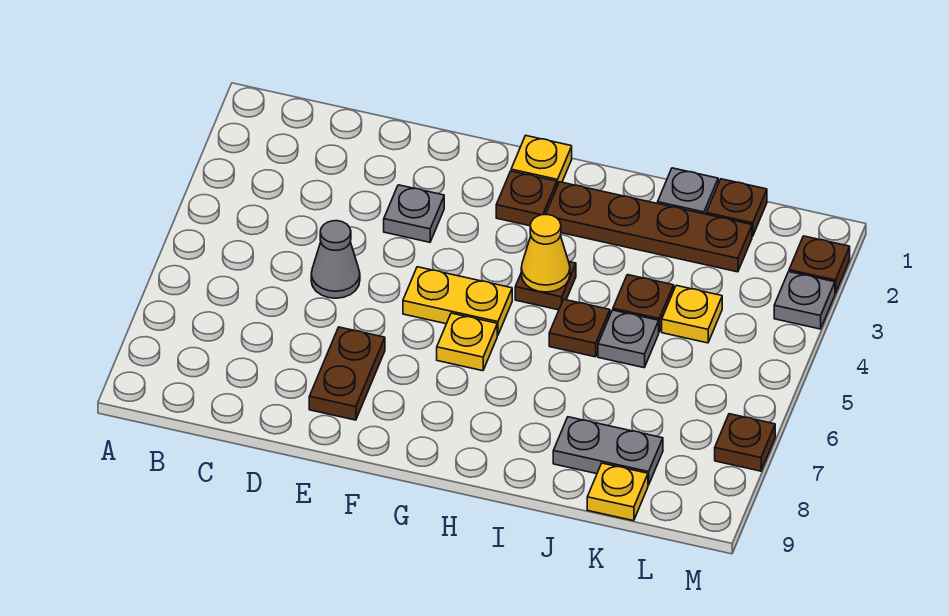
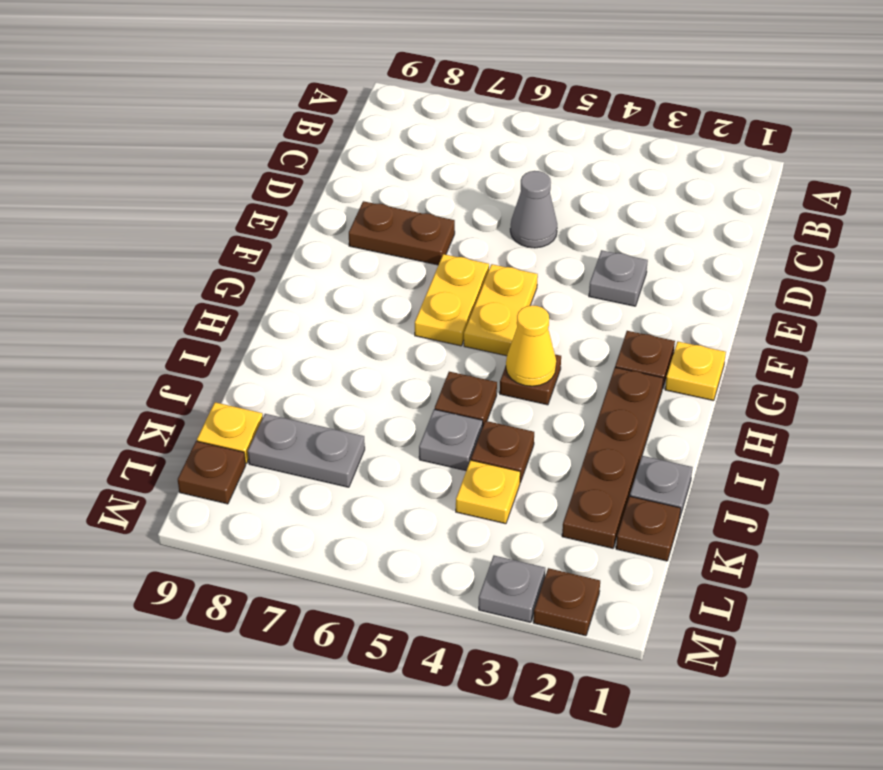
yellow 1x1 plate [437,313,497,371] -> yellow 1x2 plate [415,254,489,346]
grey 1x2 plate [553,417,663,485] -> grey 1x2 plate turned to [248,414,365,487]
brown 1x1 plate [715,414,775,471] -> brown 1x1 plate moved to [178,441,246,504]

